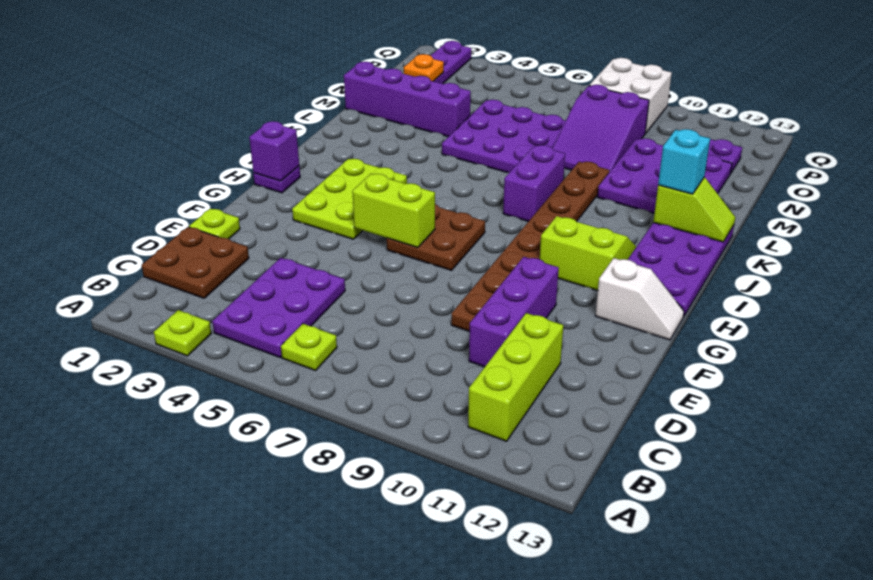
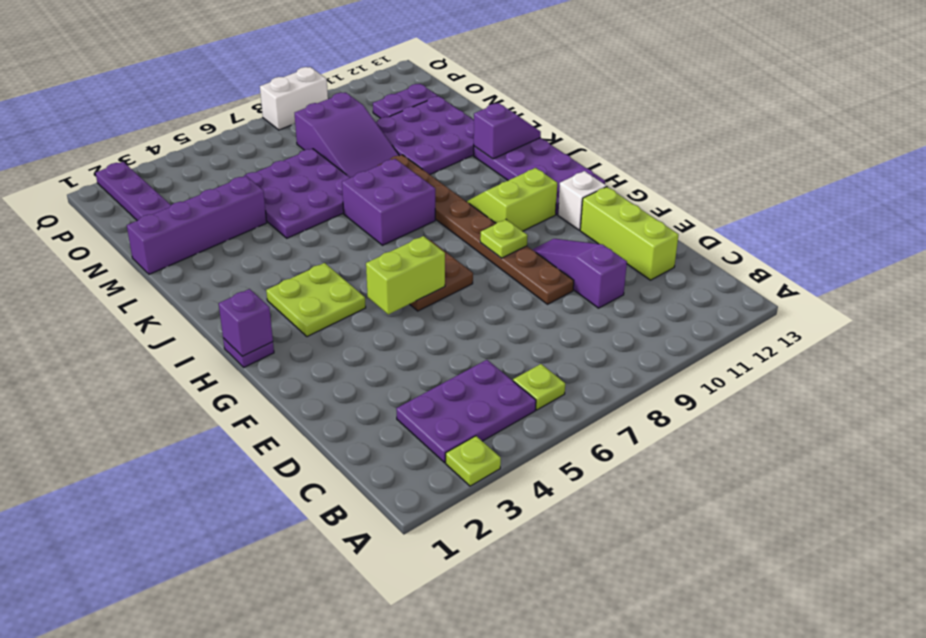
purple 2x3 plate [212,258,345,357] -> purple 2x3 plate turned to [396,360,536,463]
lime 1x3 brick [468,313,563,441] -> lime 1x3 brick moved to [580,187,678,280]
brown 2x2 plate [142,227,249,298] -> none
purple 1x3 brick [469,257,559,367] -> purple 1x3 slope [532,239,627,308]
lime 1x1 plate [189,208,240,239] -> lime 1x1 plate moved to [480,220,528,258]
lime 2x3 plate [292,159,407,239] -> lime 2x2 plate [266,263,366,337]
purple 1x2 brick [503,145,565,221] -> purple 2x2 brick [342,159,435,245]
lime 1x2 slope [653,177,735,242] -> purple 1x2 slope [474,103,541,159]
cyan 1x1 brick [658,129,710,194] -> none
orange 1x1 plate [404,54,444,81] -> none
white 2x2 brick [590,58,672,133] -> white 1x2 brick [260,67,328,130]

